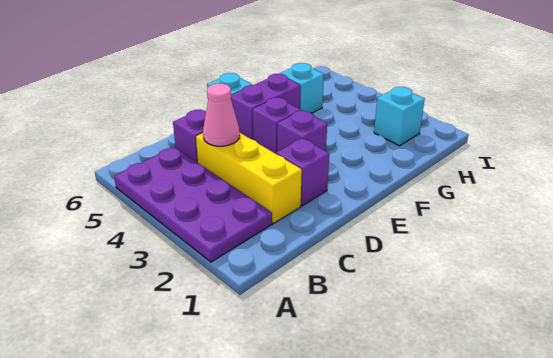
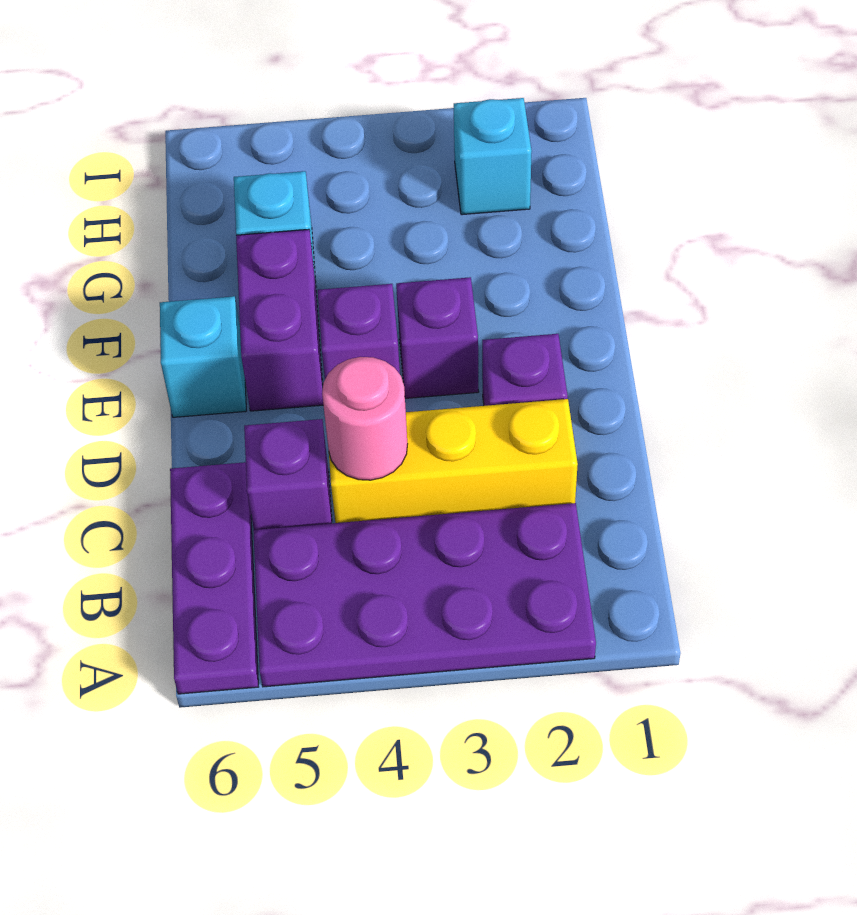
none -> purple 1x3 plate [170,462,258,694]
pink 1x1 cone [203,84,240,146] -> pink 1x1 round brick [322,357,407,480]

